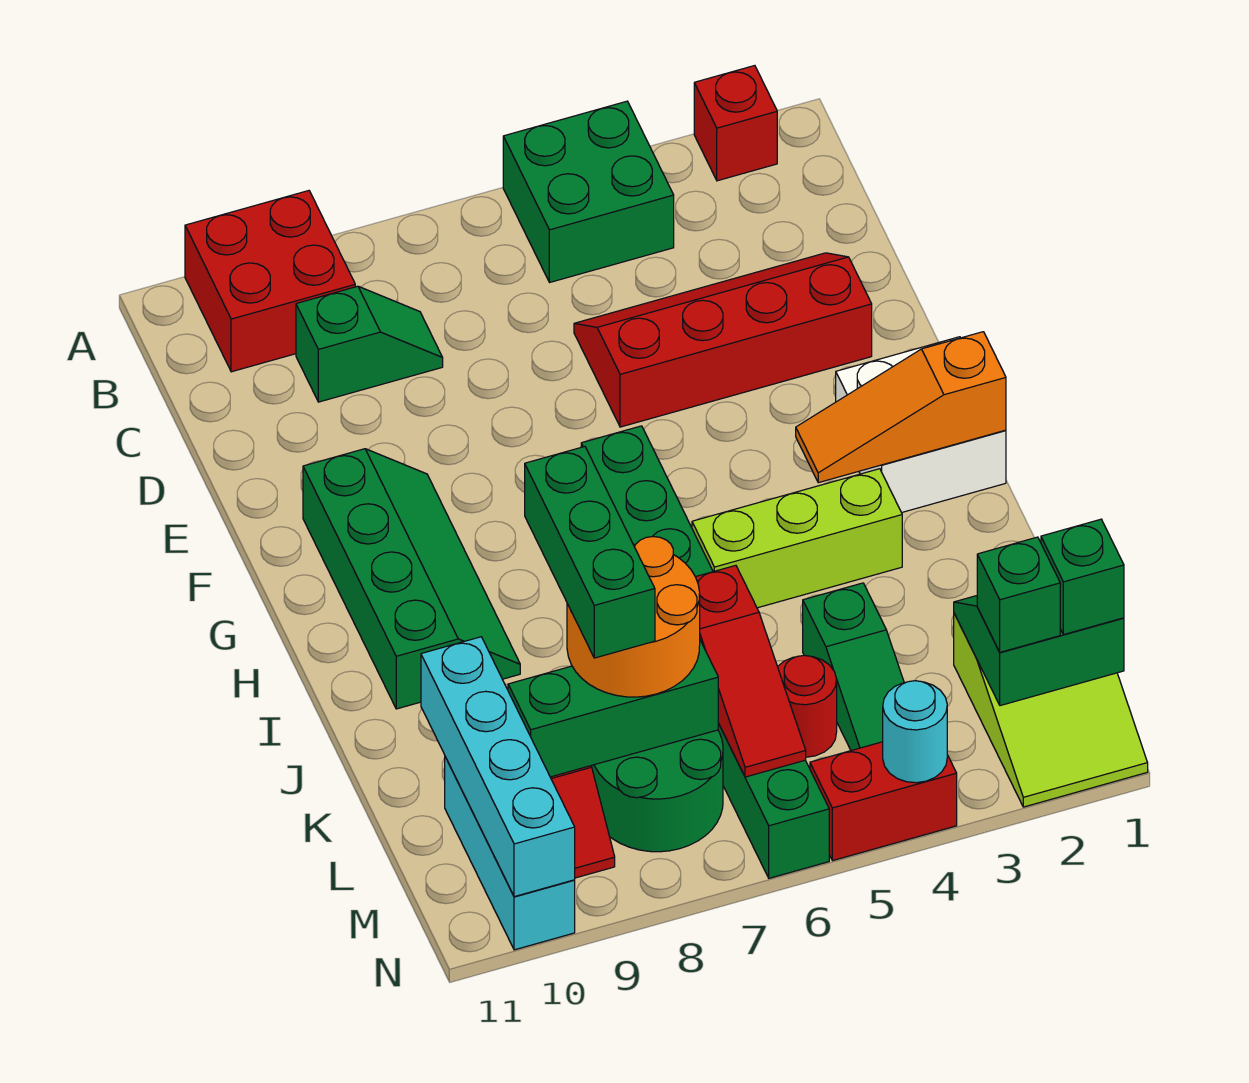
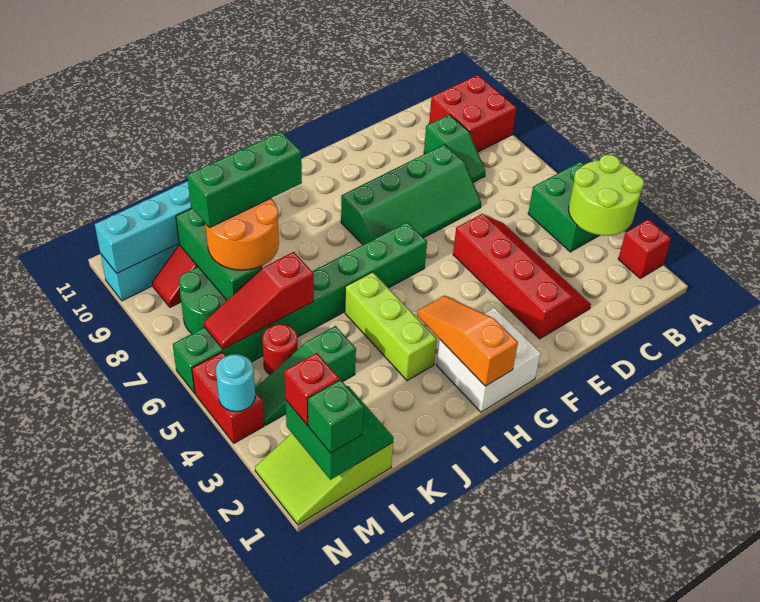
none -> lime 2x2 round brick [569,154,644,236]
green 2x4 slope [303,449,520,709] -> green 2x4 slope moved to [341,144,481,245]
green 1x1 brick [977,537,1060,652] -> red 1x1 brick [284,353,339,425]

